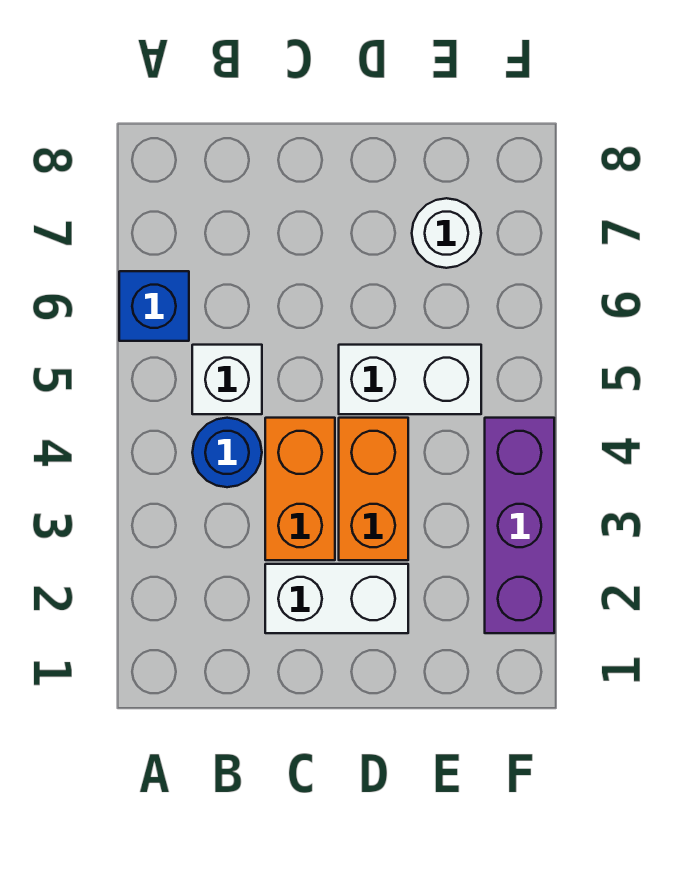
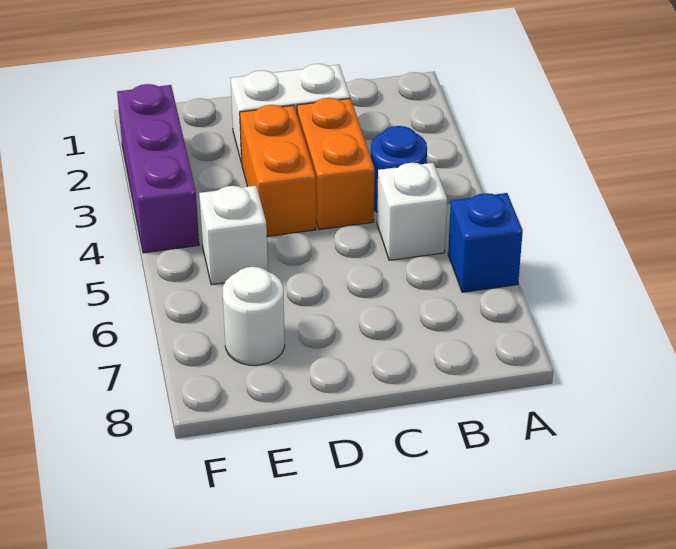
white 1x2 brick [339,345,481,414] -> white 1x1 brick [199,186,268,285]

